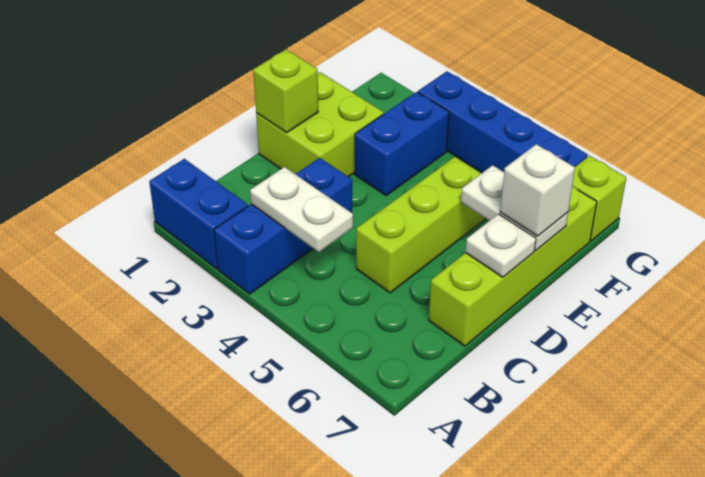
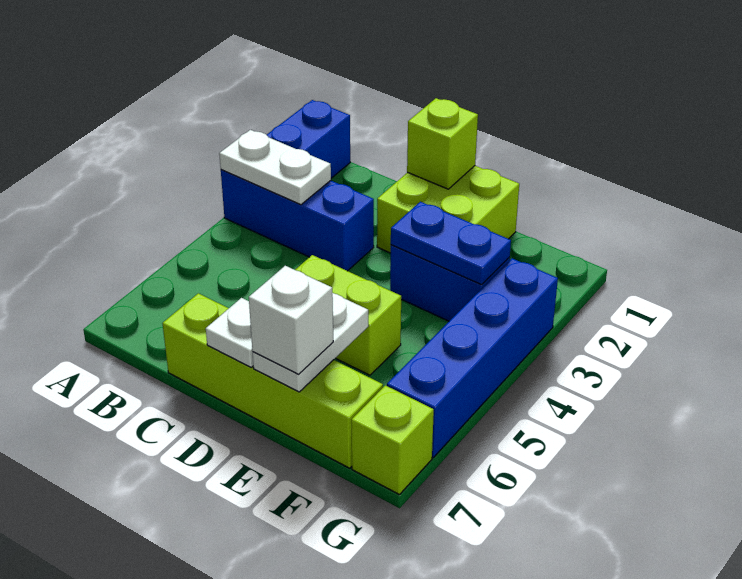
white 1x2 plate [250,167,353,252] -> white 1x2 plate turned to [219,130,331,205]
lime 1x3 brick [356,157,486,293] -> lime 1x2 brick [295,255,401,375]
none -> blue 1x2 plate [391,202,511,285]

